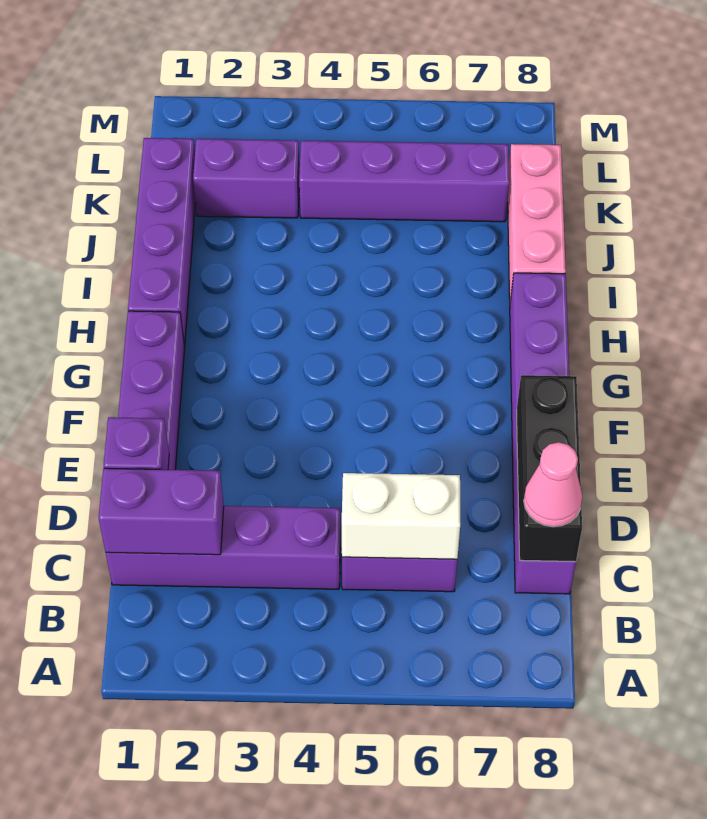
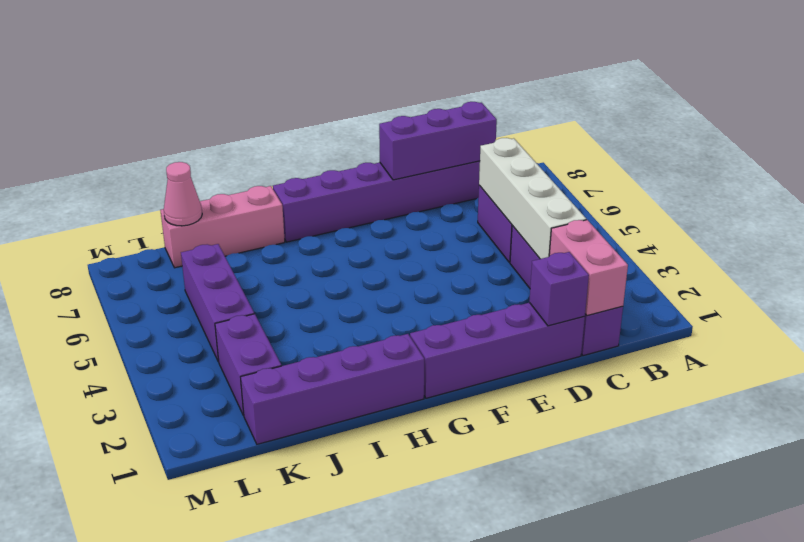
purple 1x2 brick [99,468,224,555] -> pink 1x2 brick [549,220,628,316]
white 1x2 brick [342,473,460,559] -> white 1x4 brick [479,138,586,259]
black 1x3 brick [517,375,582,562] -> purple 1x3 brick [379,102,497,180]
pink 1x1 cone [524,442,582,527] -> pink 1x1 cone moved to [164,162,202,226]
purple 1x4 brick [299,141,509,222] -> purple 1x3 brick [181,244,254,362]

